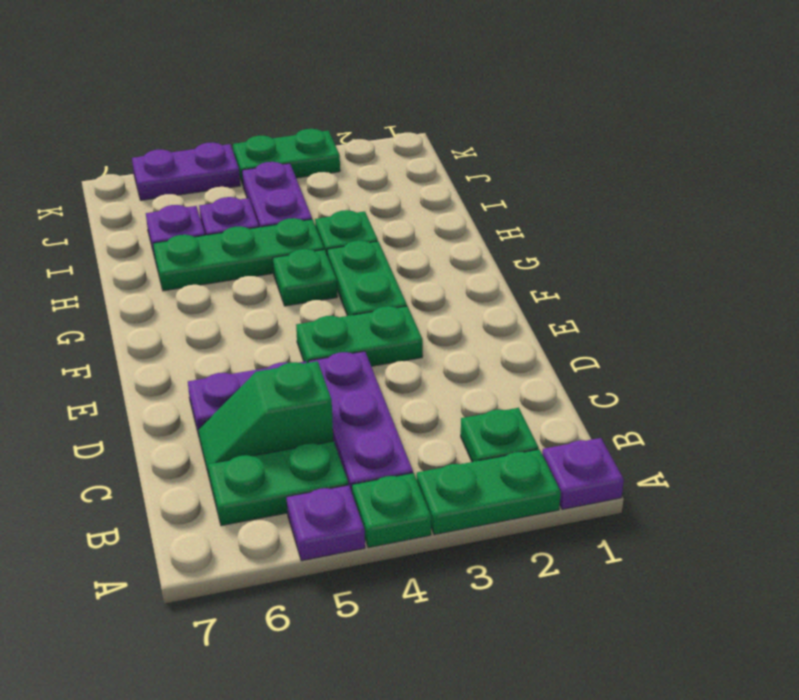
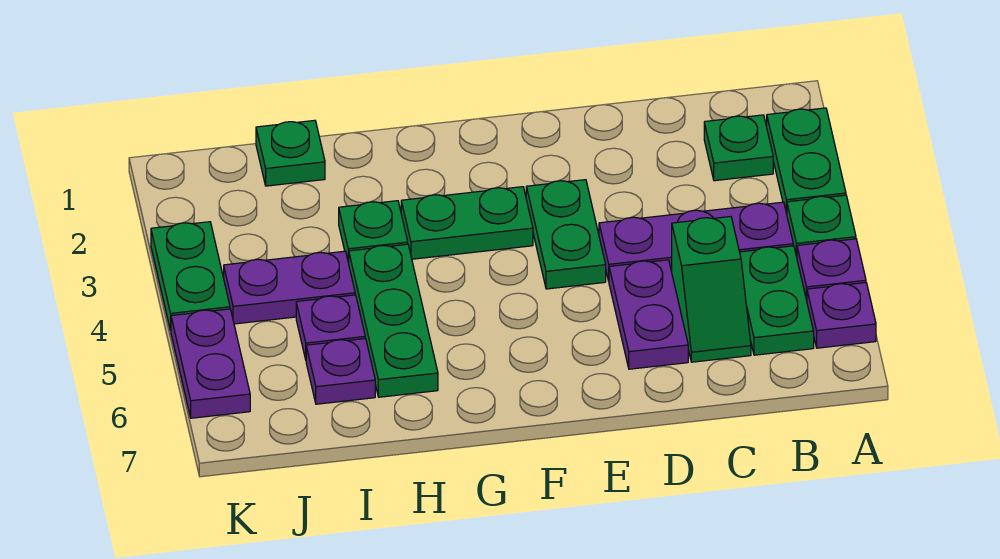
purple 1x1 plate [542,438,624,509] -> purple 1x1 plate moved to [807,283,876,348]
green 1x1 plate [273,249,337,306] -> green 1x1 plate moved to [256,120,325,186]

